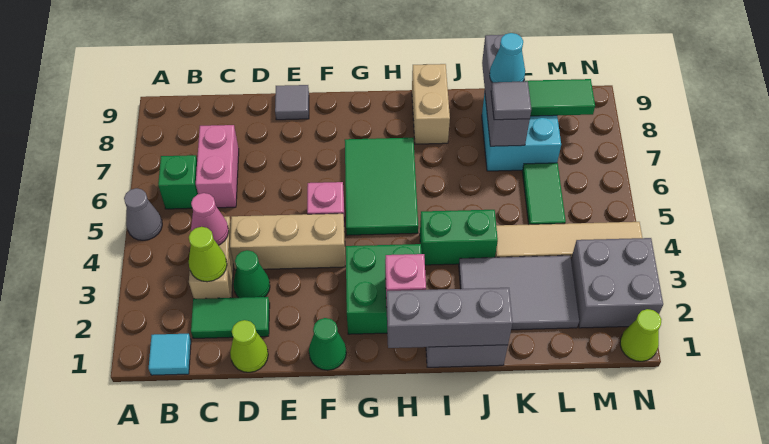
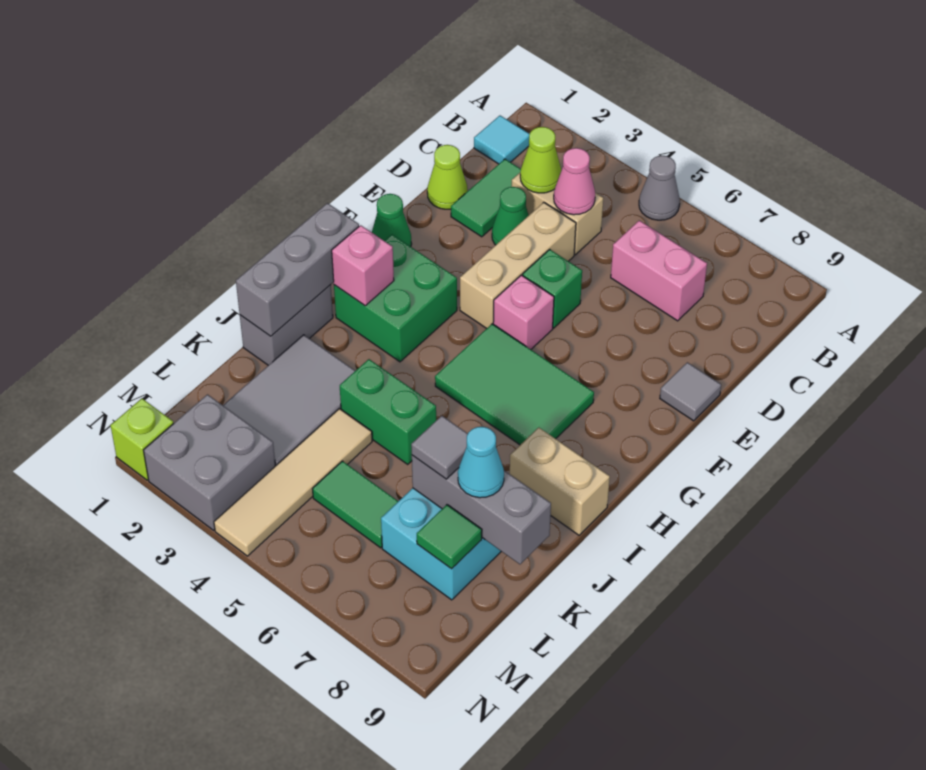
green 1x1 brick [158,155,198,209] -> green 1x1 brick moved to [523,249,582,328]
green 1x2 brick [420,210,498,265] -> green 1x2 brick turned to [340,359,436,464]
green 1x2 tile [525,79,595,116] -> green 1x1 tile [417,505,482,569]
lime 1x1 cone [620,309,662,361] -> lime 1x1 brick [111,399,174,480]

